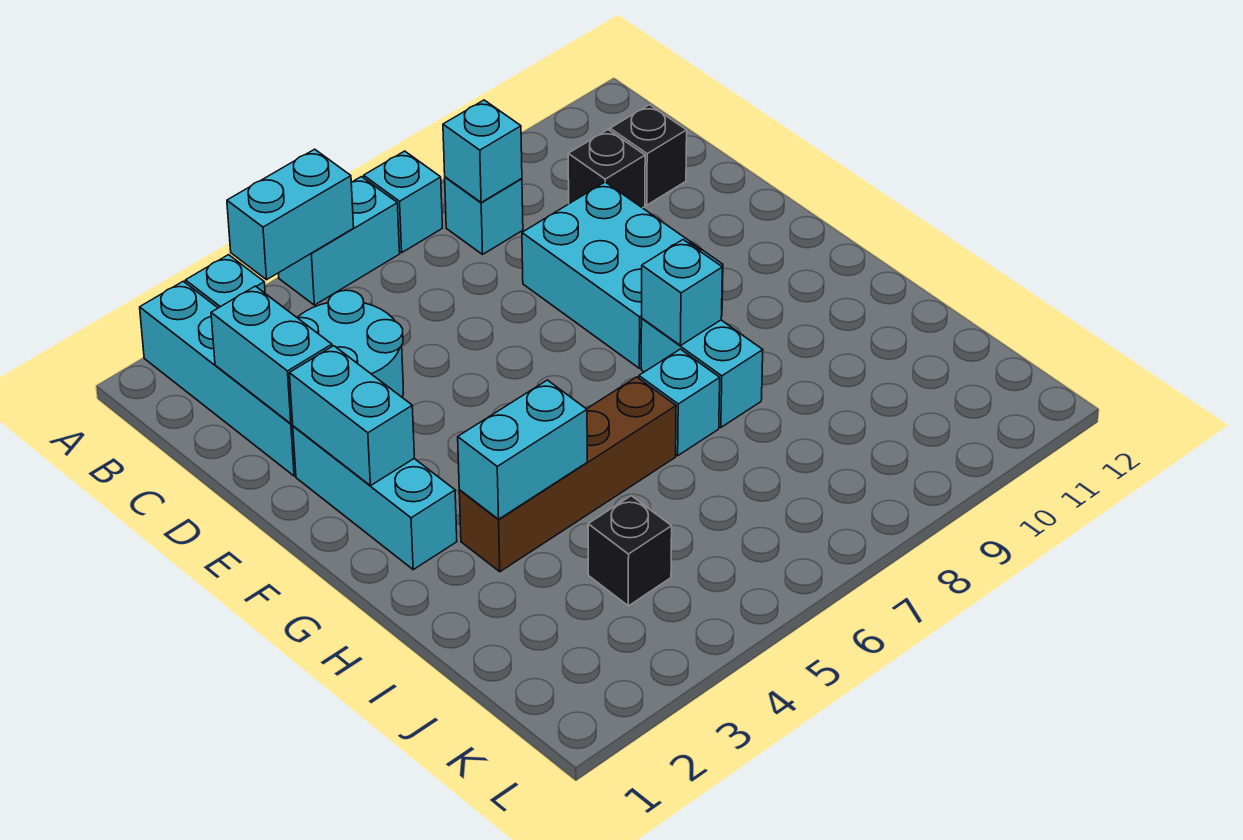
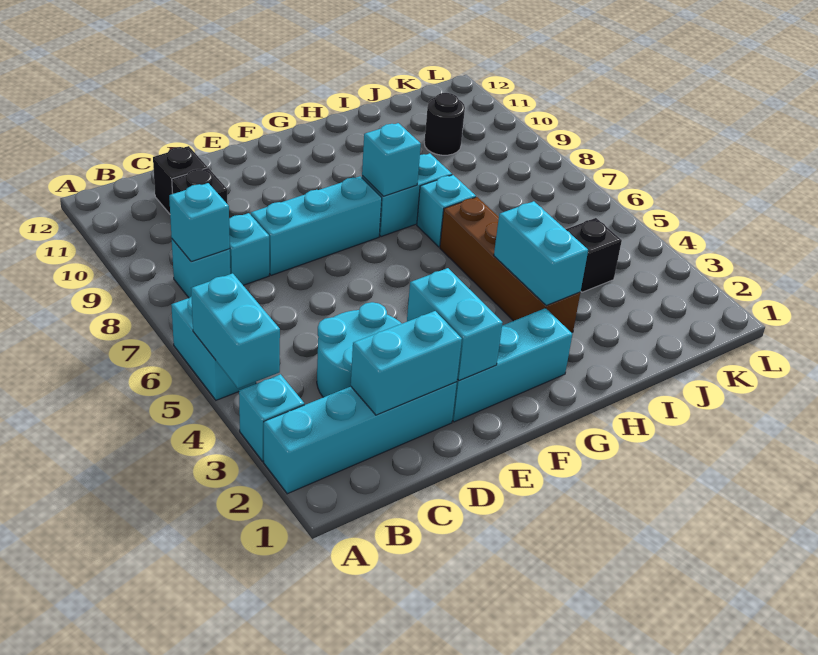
cyan 1x1 brick [364,151,442,253] -> cyan 1x1 brick moved to [229,213,269,285]
cyan 2x3 brick [522,182,723,368] -> cyan 1x3 brick [251,176,382,275]
cyan 1x2 brick [289,346,414,486] -> cyan 1x2 brick turned to [407,268,503,381]
none -> black 1x1 round brick [424,93,465,155]

